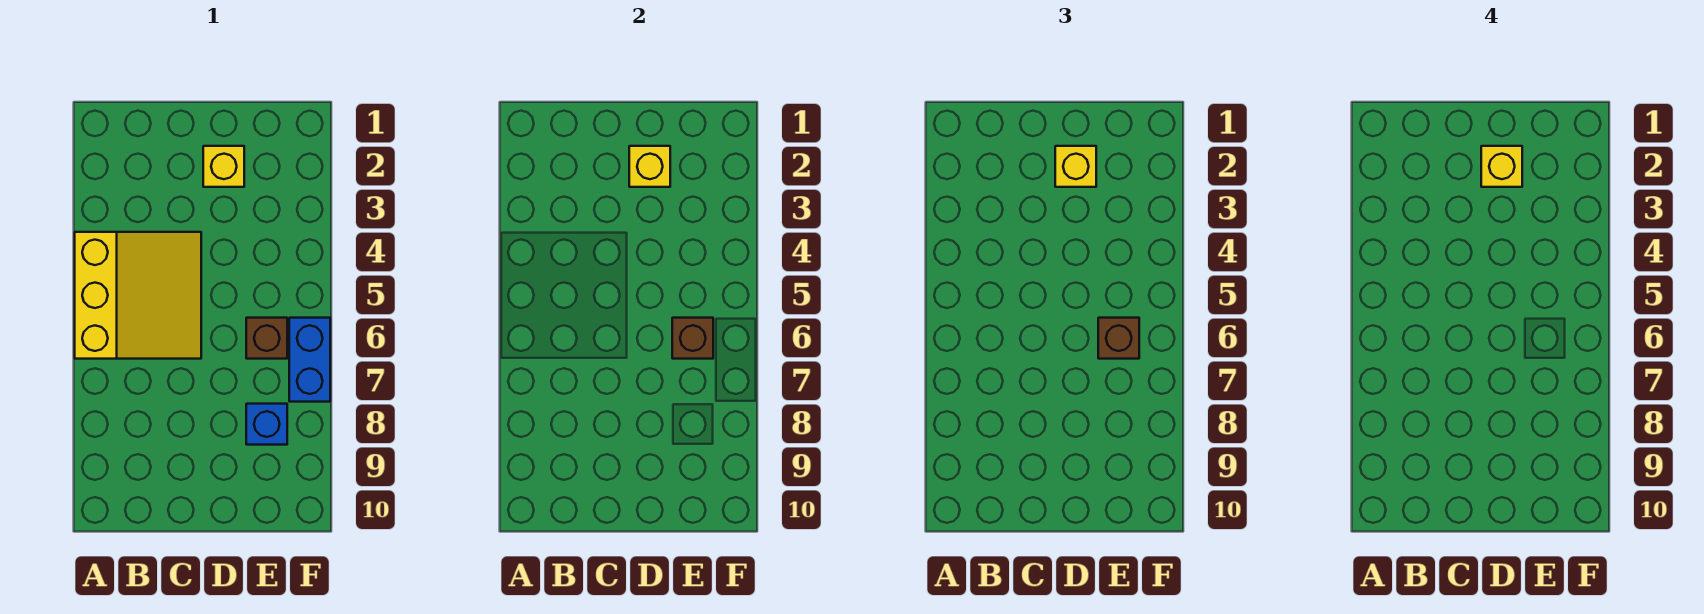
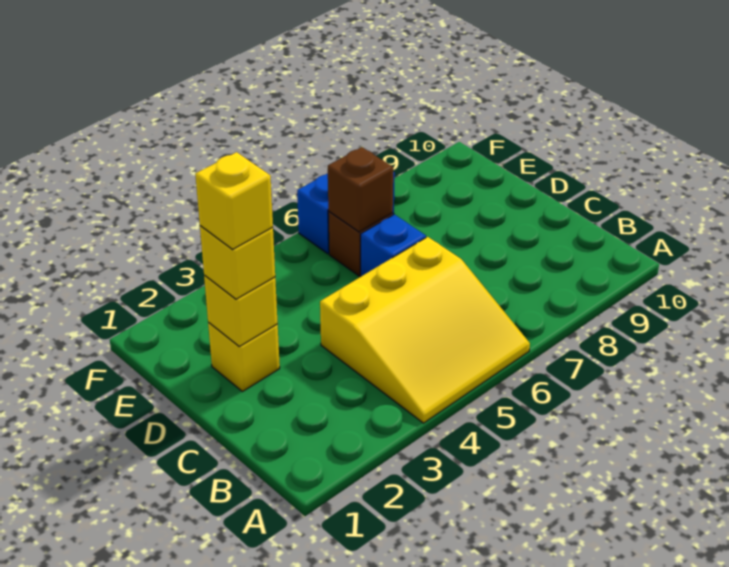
yellow 3x3 slope [75,232,201,359] -> yellow 3x3 slope turned to [320,237,530,423]
brown 1x1 brick [1098,318,1139,359] -> none
blue 1x1 brick [246,404,287,445] -> blue 1x1 brick moved to [361,214,426,276]

